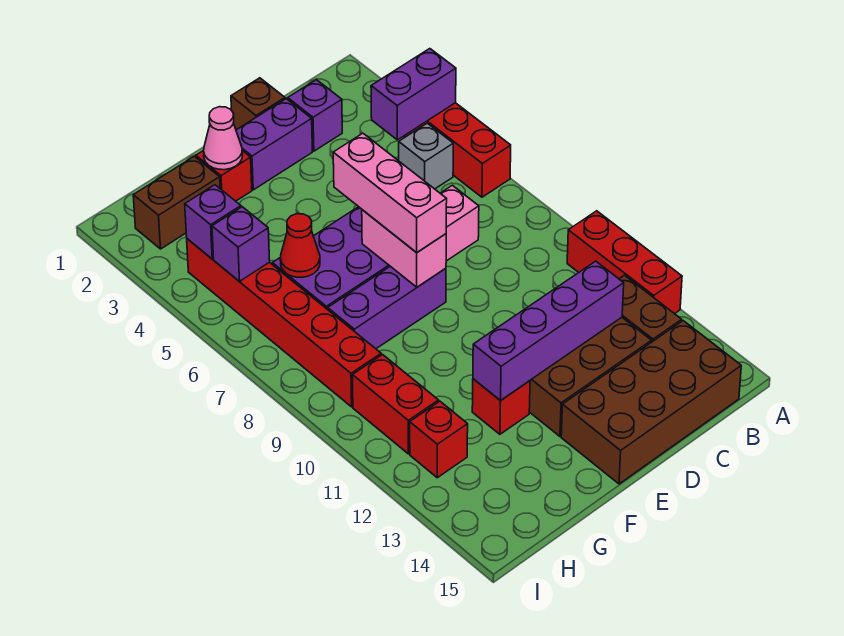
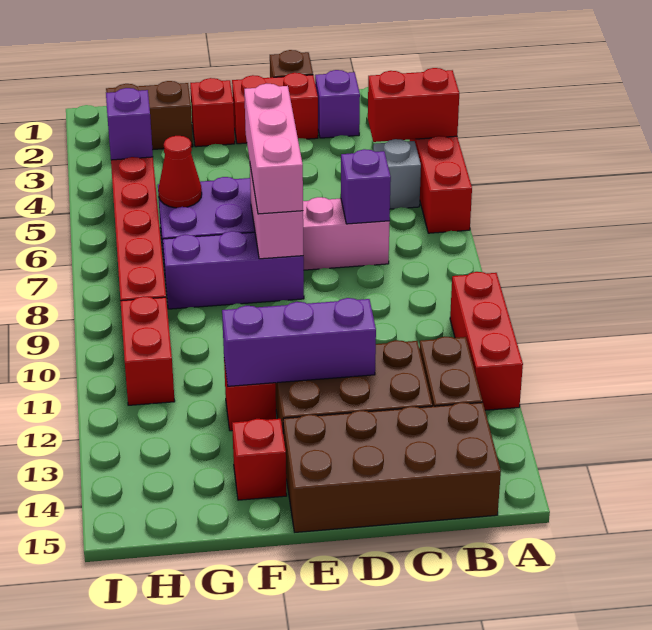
purple 1x2 brick [371,49,456,140] -> red 1x2 brick [368,68,459,142]
purple 1x4 brick [473,261,624,401] -> purple 1x3 brick [222,298,376,386]
purple 1x2 brick [236,99,312,190] -> red 1x2 brick [232,73,318,144]
pink 1x1 cone [204,107,243,170] -> none
purple 1x1 brick [212,207,270,281] -> purple 1x1 brick moved to [341,149,391,224]
red 1x1 brick [410,401,468,478] -> red 1x1 brick moved to [232,419,287,500]

